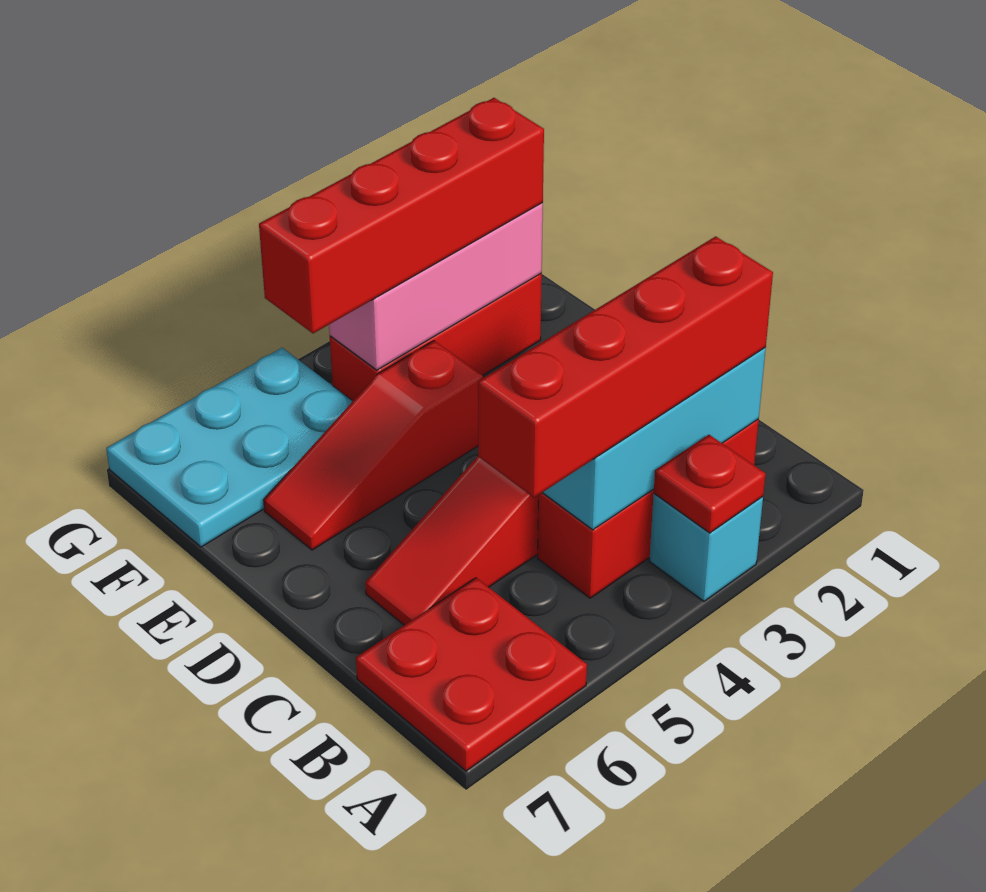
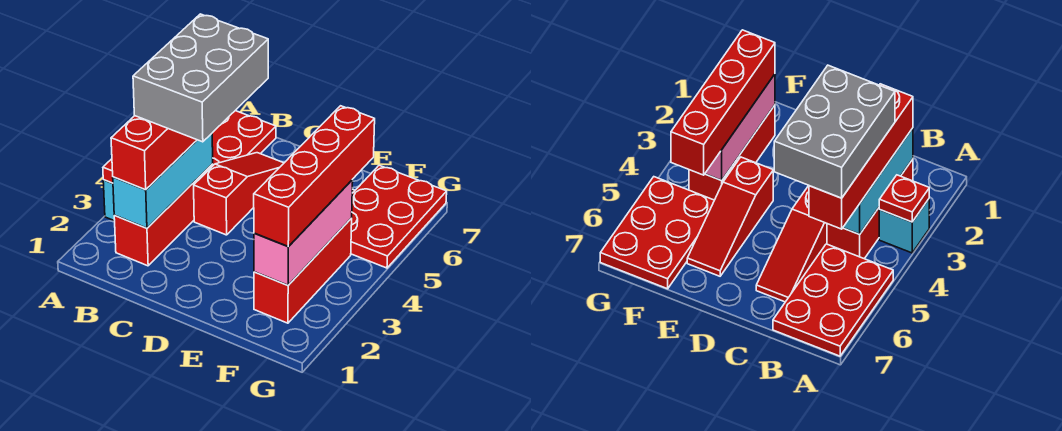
red 2x2 plate [356,578,587,771] -> red 2x3 plate [212,111,276,165]
none -> grey 2x3 brick [133,14,268,142]
cyan 2x3 plate [106,348,353,547] -> red 2x3 plate [351,165,447,268]

